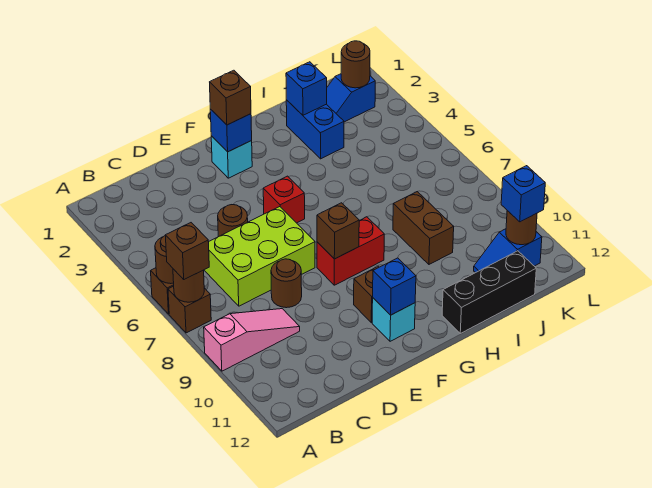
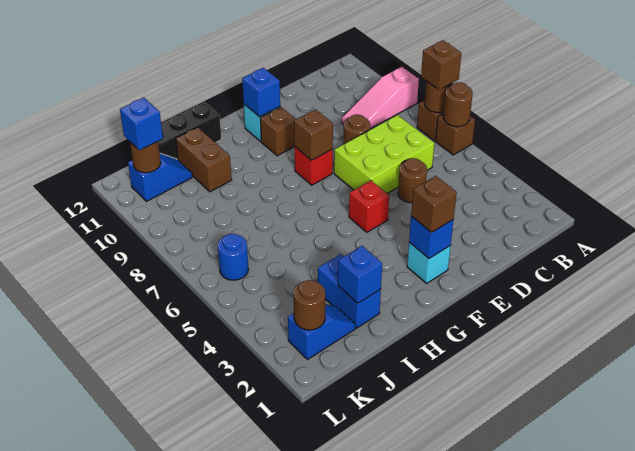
red 1x2 brick [317,217,384,285] -> red 1x1 brick [295,147,333,185]
brown 1x2 brick [393,192,454,264] -> brown 1x2 brick moved to [176,127,232,192]
none -> blue 1x1 round brick [218,234,248,280]

